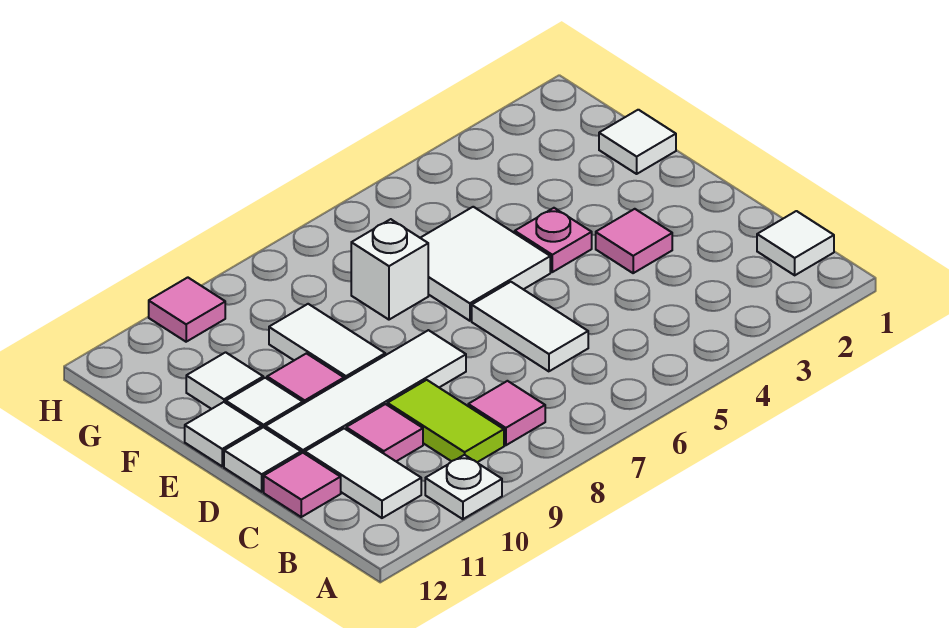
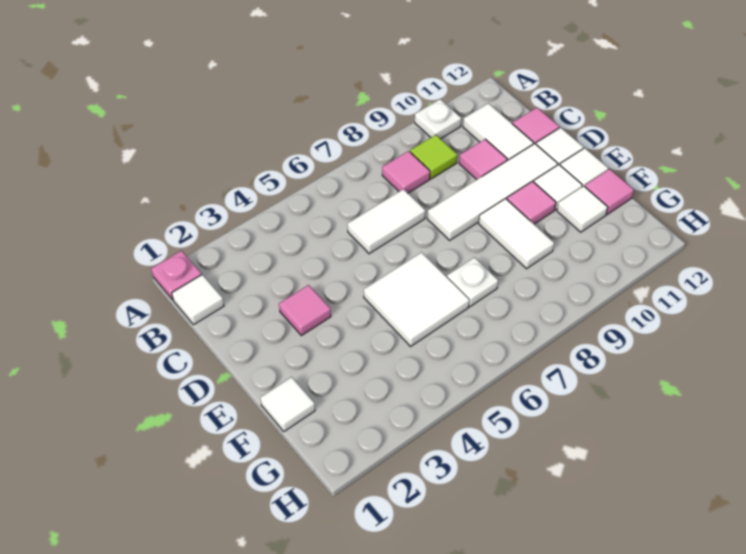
lime 1x2 tile [387,380,504,462] -> lime 1x1 tile [410,135,457,179]
white 1x2 tile [472,282,588,371] -> white 1x2 tile turned to [348,189,425,254]
pink 1x1 plate [515,208,592,272] -> pink 1x1 plate moved to [151,251,201,300]
white 1x1 brick [351,219,428,320] -> white 1x1 plate [447,257,498,307]
pink 1x1 tile [149,277,225,342] -> pink 1x1 tile moved to [585,169,634,215]

